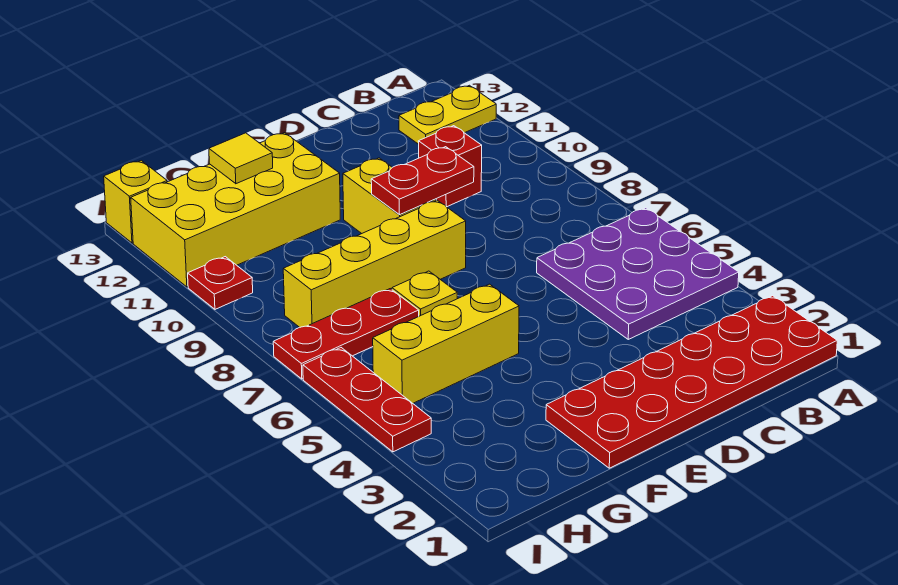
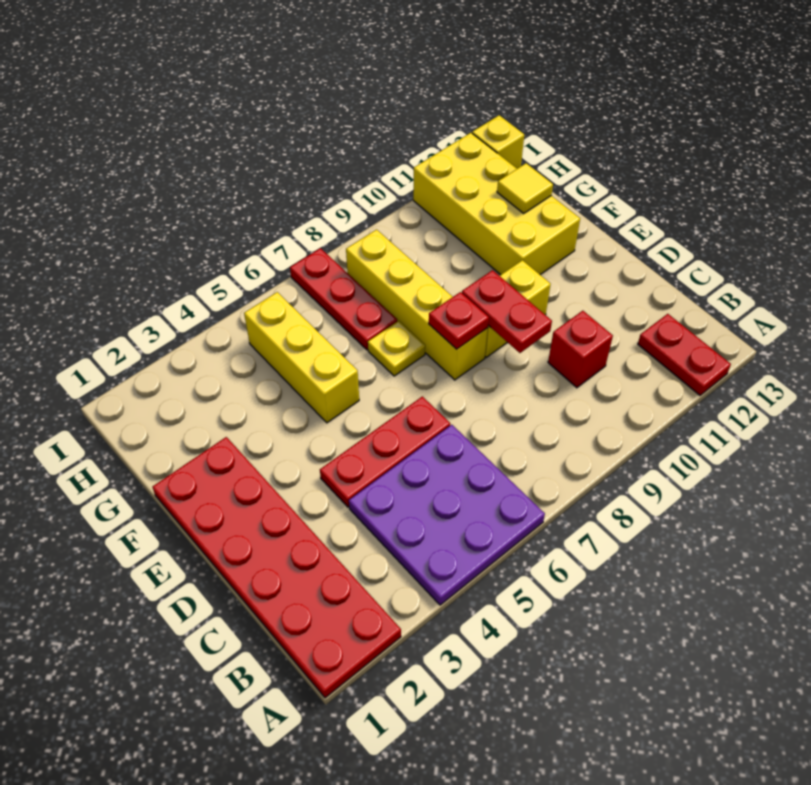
yellow 1x2 plate [399,85,496,144] -> red 1x2 plate [638,314,731,395]
red 1x3 plate [303,348,431,452] -> red 1x3 plate moved to [320,396,450,507]
red 1x1 plate [188,257,253,309] -> red 1x1 plate moved to [429,292,489,349]

